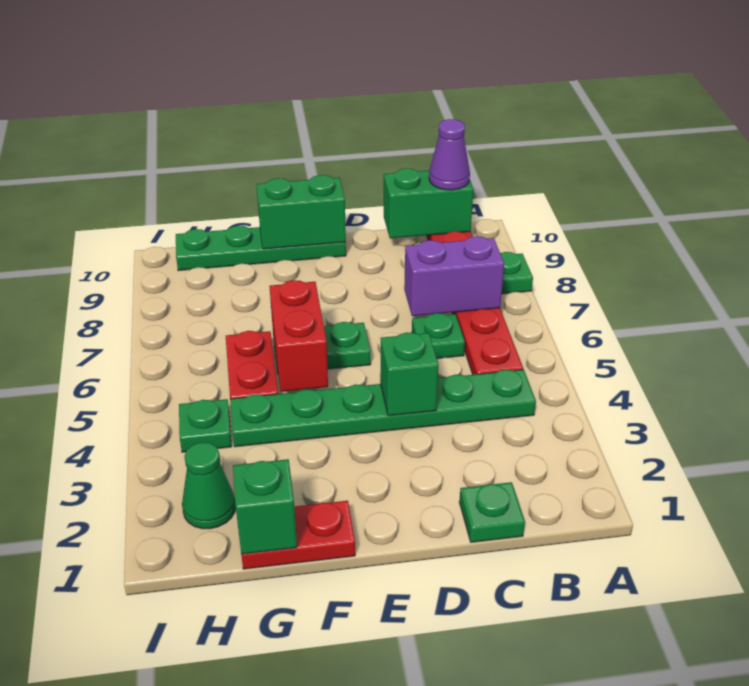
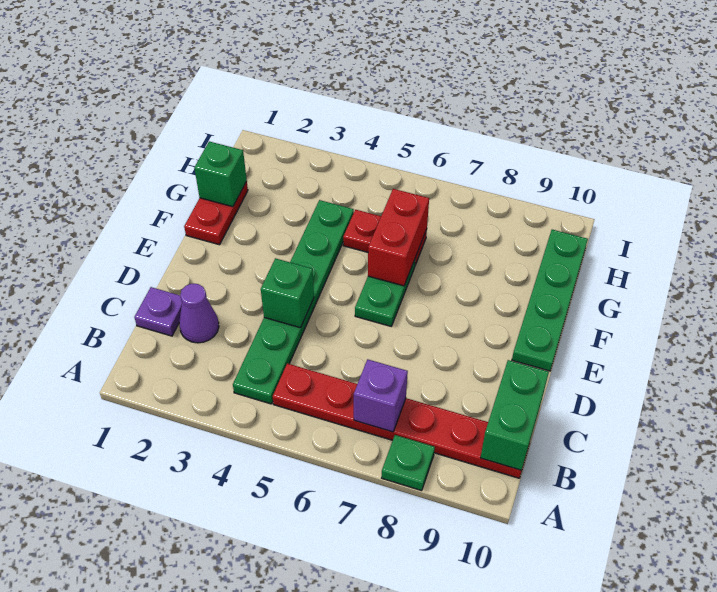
purple 1x2 brick [404,236,504,316] -> purple 1x1 brick [354,359,408,432]
purple 1x1 cone [429,119,470,190] -> purple 1x1 cone moved to [179,284,219,343]
green 1x1 plate [459,482,525,542] -> purple 1x1 plate [134,287,182,336]
green 1x1 plate [412,313,465,358] -> none
green 1x2 brick [256,175,346,249] -> none
red 1x2 brick [270,280,328,392] -> red 1x2 brick turned to [368,189,429,286]
green 1x1 cone [182,442,236,529] -> none
green 1x1 plate [179,399,232,452] -> none

